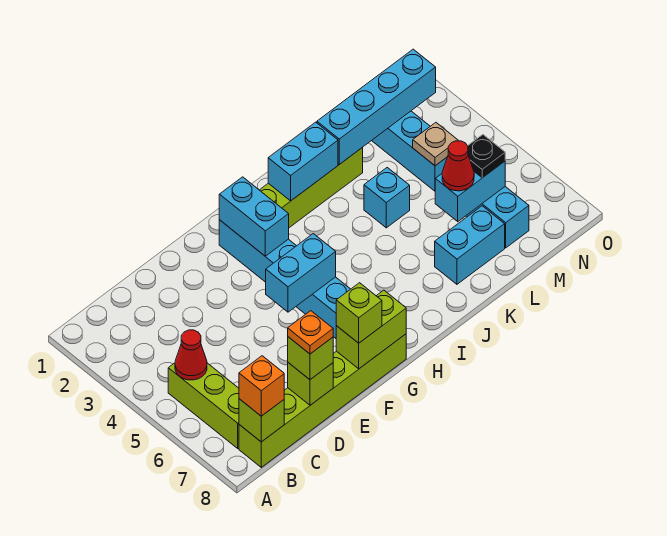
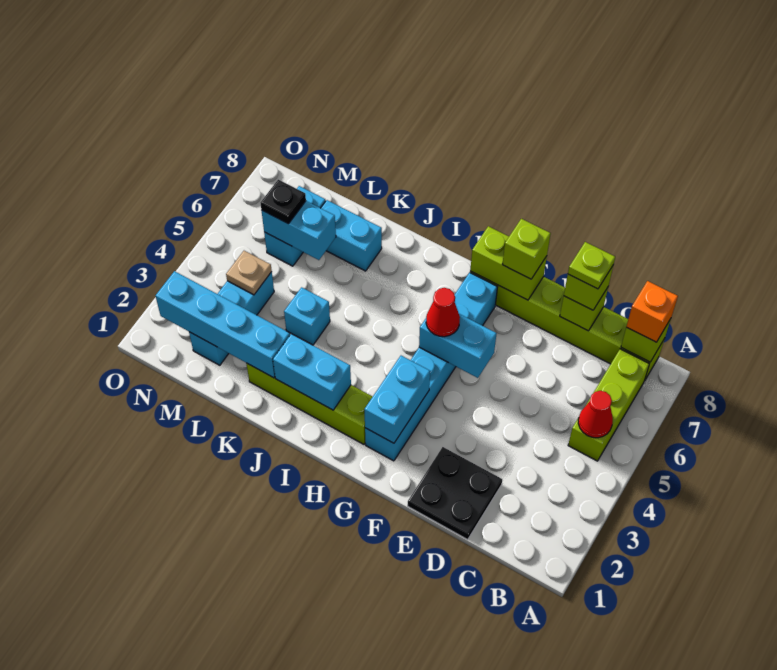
none -> black 2x2 plate [408,447,502,540]
orange 1x1 plate [288,311,333,354] -> lime 1x1 plate [568,242,615,289]
red 1x1 cone [442,141,474,191] -> red 1x1 cone moved to [426,288,460,337]

